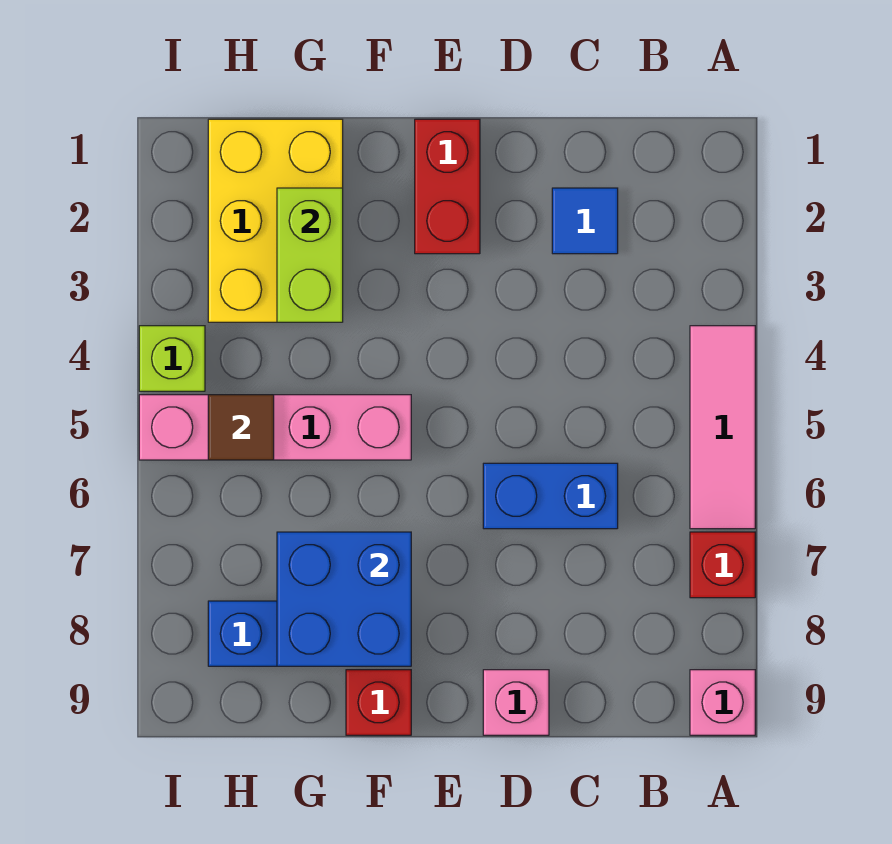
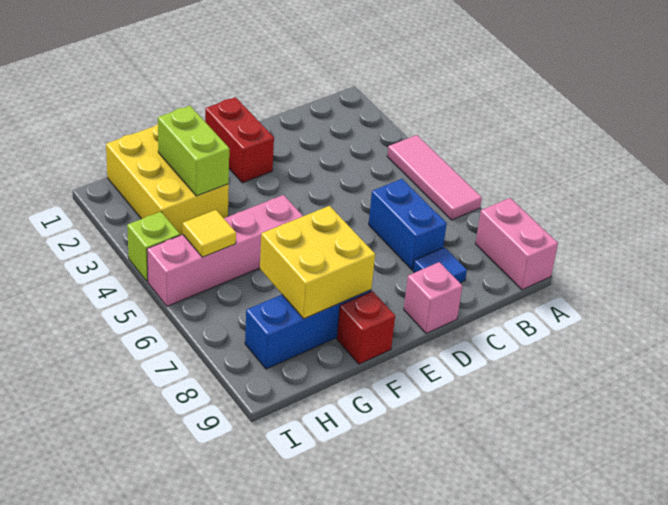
red 1x1 brick [690,532,755,598] -> none
pink 1x1 brick [690,670,755,735] -> pink 1x2 brick [475,198,558,290]
blue 1x1 tile [552,188,618,254] -> blue 1x1 tile moved to [413,247,467,283]
blue 1x2 brick [483,463,618,529] -> blue 1x2 brick turned to [369,179,447,270]
blue 2x2 brick [277,532,411,666] -> yellow 2x2 brick [260,206,375,319]
brown 1x1 tile [208,395,274,460] -> yellow 1x1 tile [183,210,236,257]

